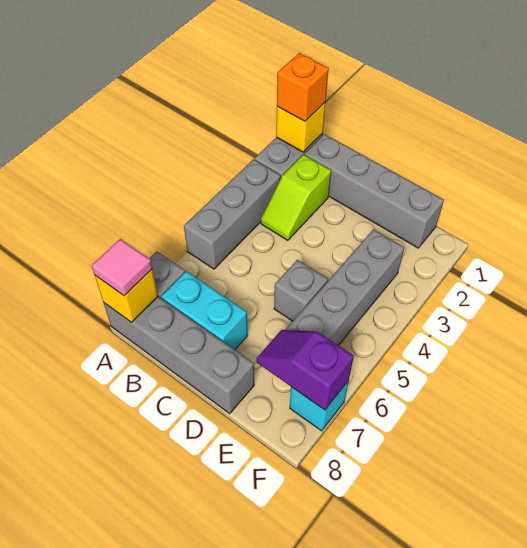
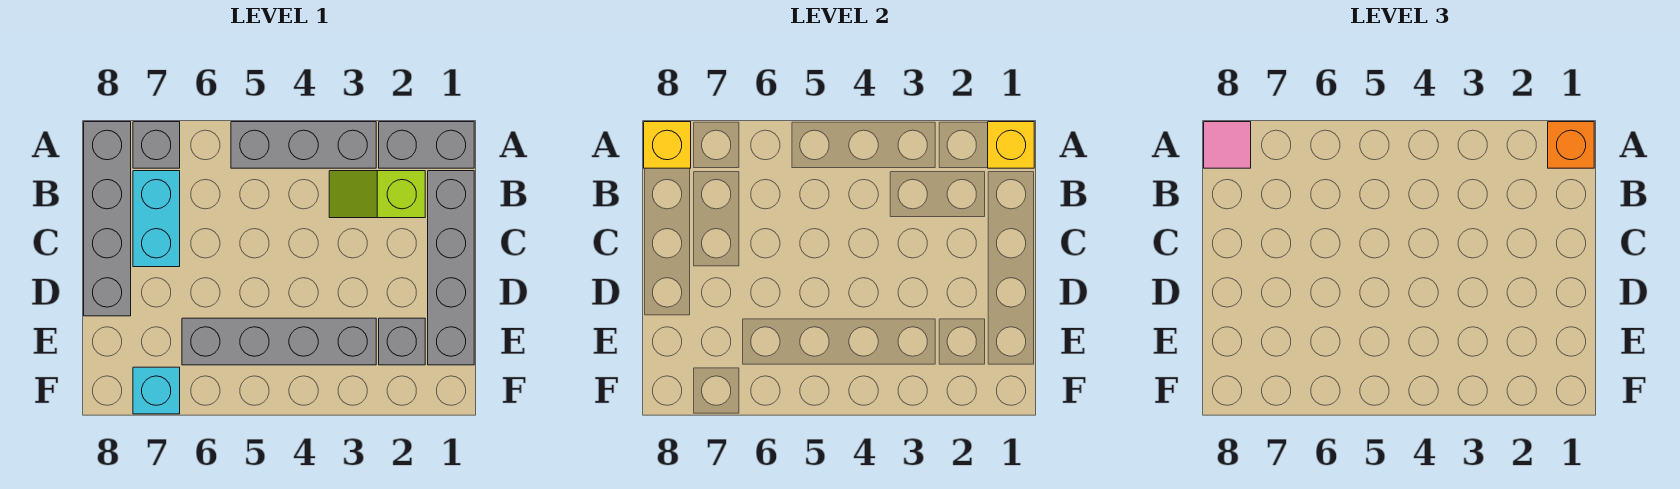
grey 1x1 brick [274,260,328,321] -> grey 1x1 brick moved to [379,318,425,365]
purple 1x2 slope [257,330,354,410] -> none

